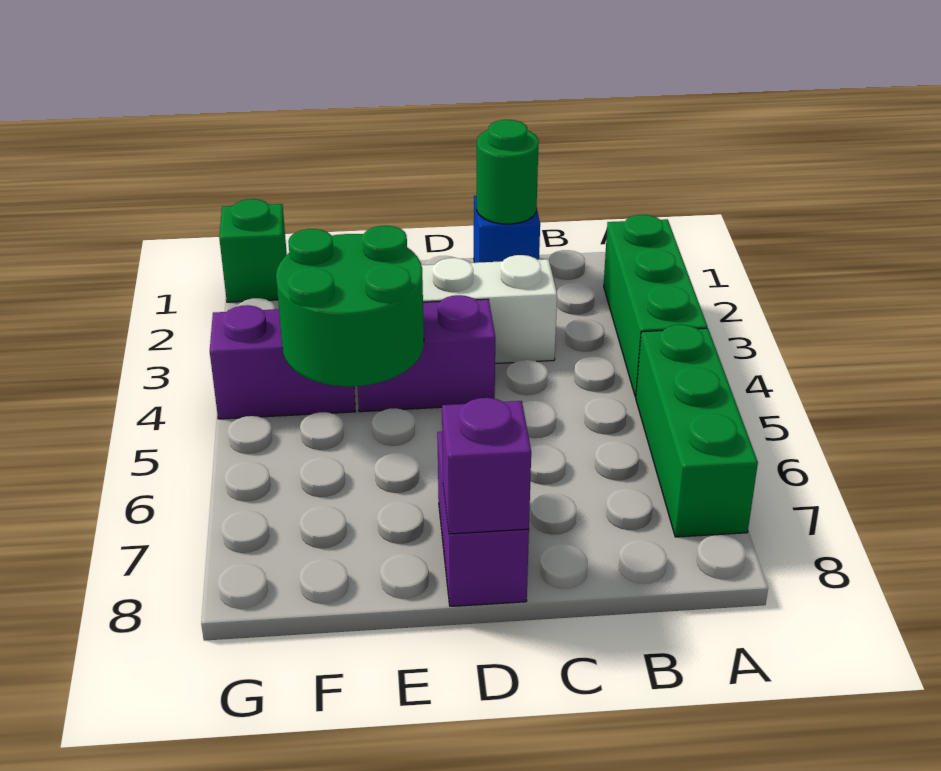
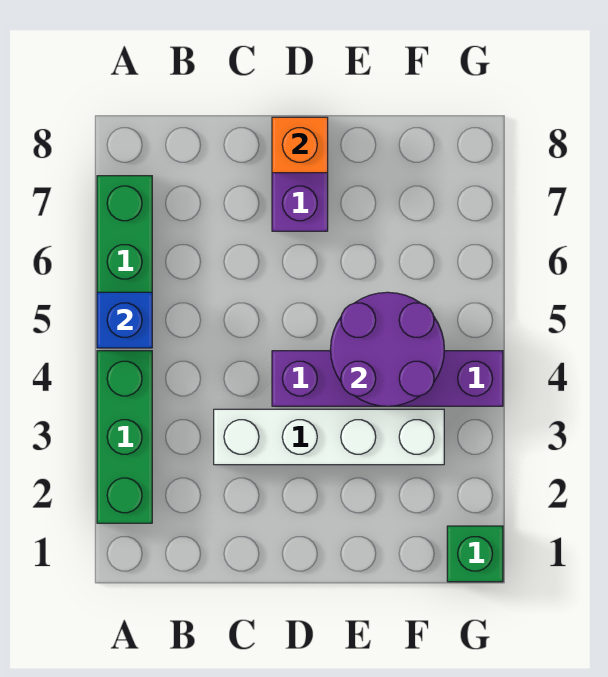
blue 1x1 brick [474,195,540,263] -> blue 1x1 brick moved to [97,292,152,348]
green 1x1 round brick [477,120,539,224] -> none
purple 1x1 brick [442,398,531,534] -> orange 1x1 brick [272,117,328,173]
green 2x2 round brick [276,226,424,387] -> purple 2x2 round brick [330,292,444,406]

